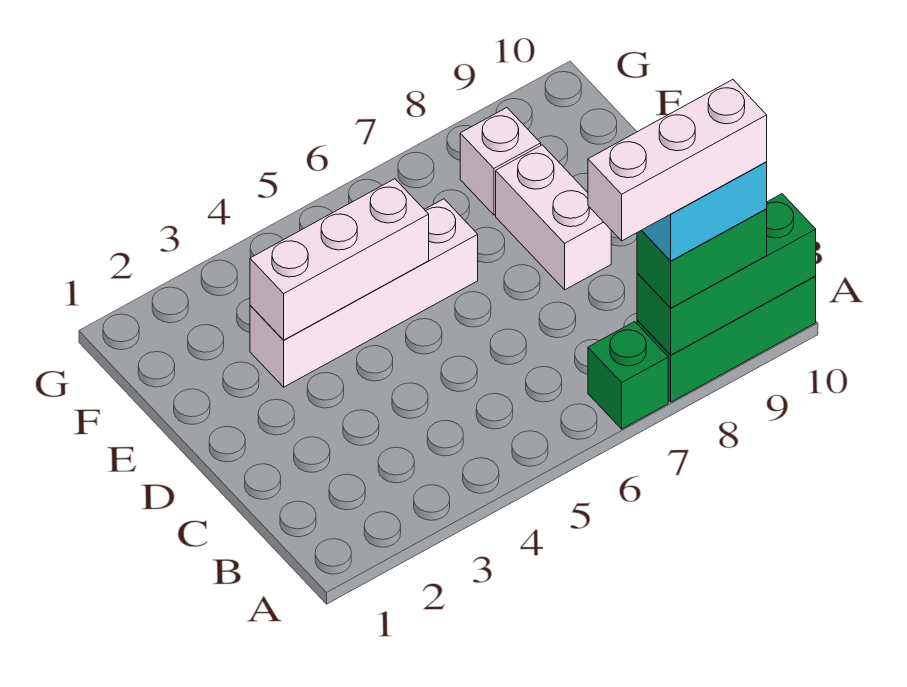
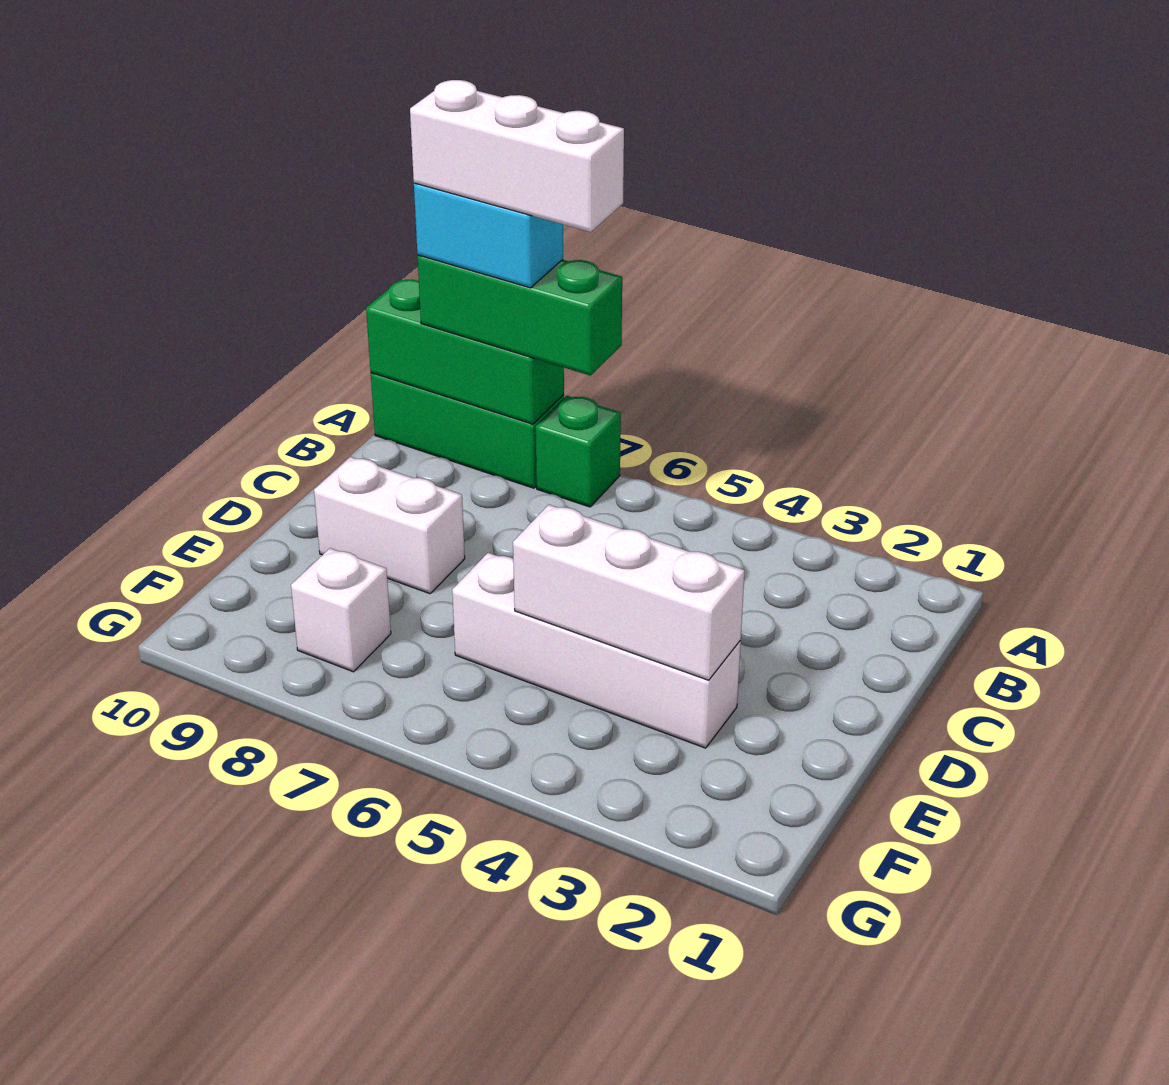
green 1x2 brick [637,209,767,308] -> green 1x3 brick [417,255,622,376]
white 1x2 brick [496,145,611,290] -> white 1x2 brick turned to [314,457,465,594]

